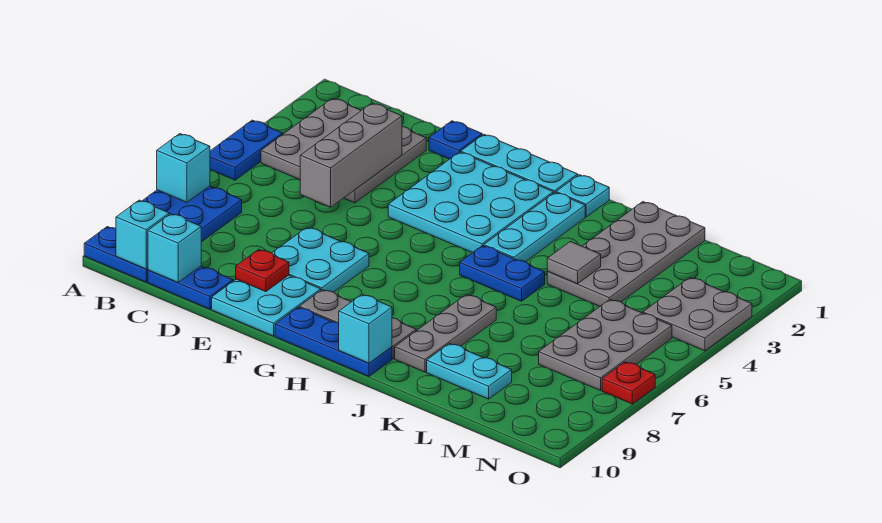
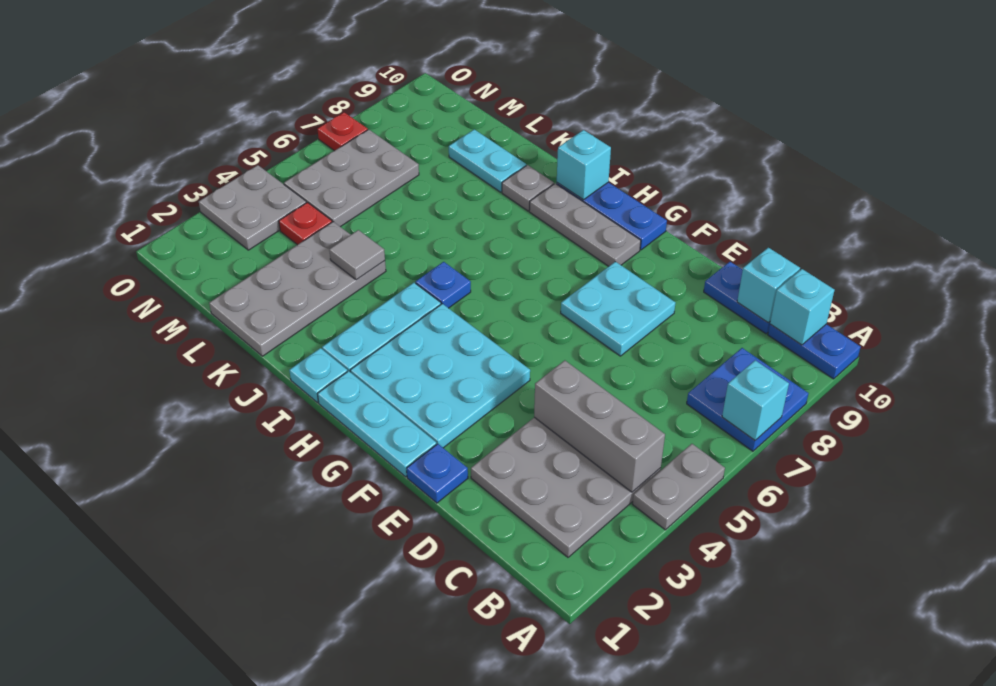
blue 1x2 plate [210,120,282,180] -> grey 1x2 plate [633,444,725,530]
grey 1x3 brick [300,103,402,207] -> grey 1x3 brick turned to [534,360,665,492]
cyan 2x2 plate [212,275,321,336] -> none
red 1x1 plate [236,249,289,292] -> red 1x1 plate moved to [279,202,332,245]
blue 1x2 plate [460,246,545,301] -> blue 1x1 plate [416,262,471,308]
grey 1x3 plate [395,295,496,372] -> grey 1x1 plate [502,165,554,211]

